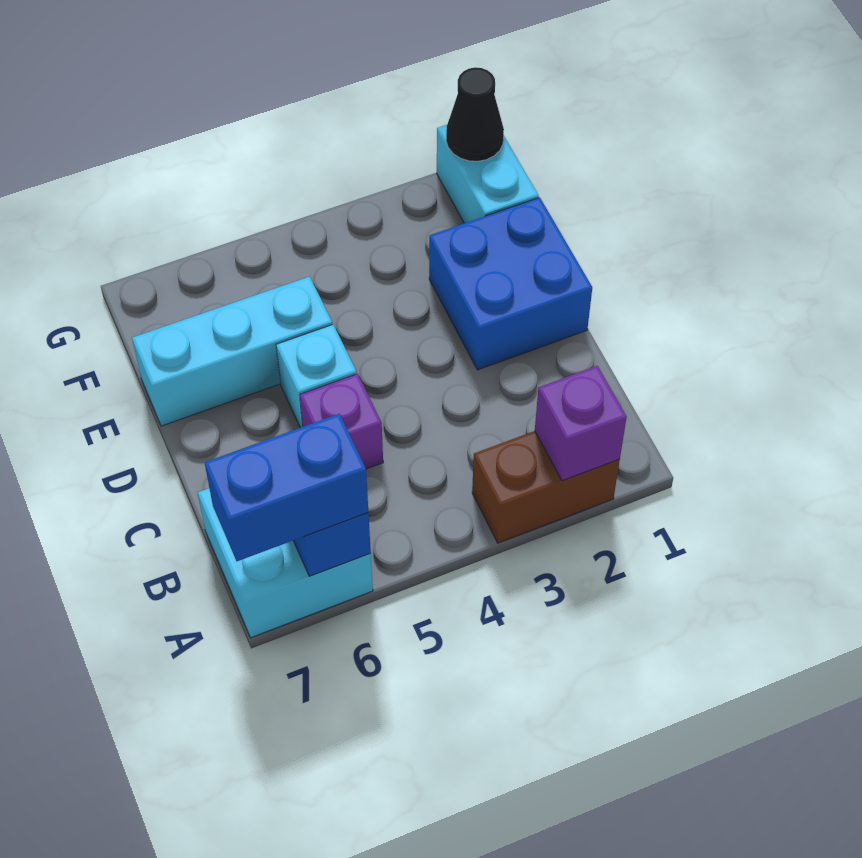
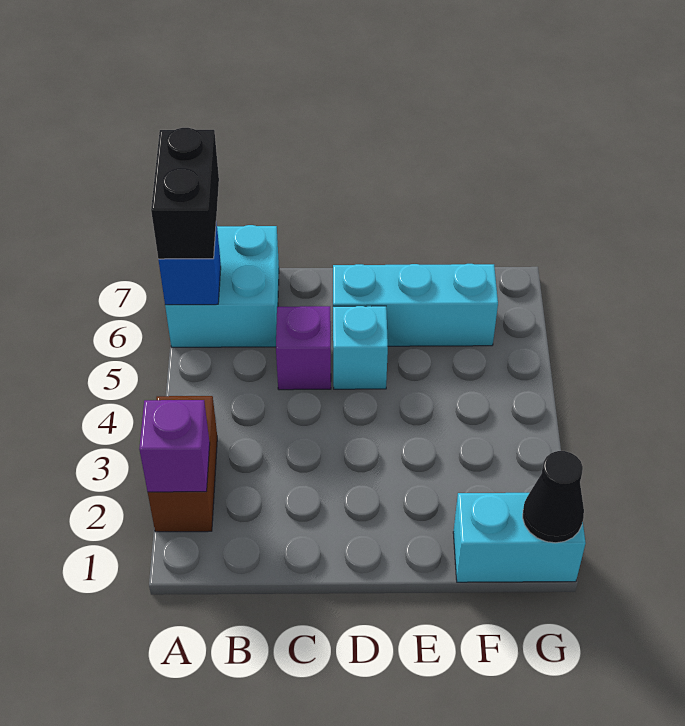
blue 1x2 brick [205,414,368,561] -> black 1x2 brick [151,128,219,259]
blue 2x2 brick [429,197,592,370] -> none
cyan 1x3 brick [132,277,332,426] -> cyan 1x3 brick turned to [333,264,498,346]

